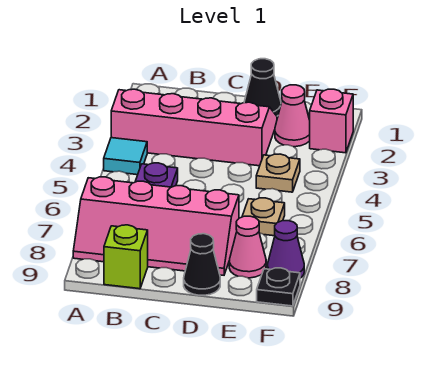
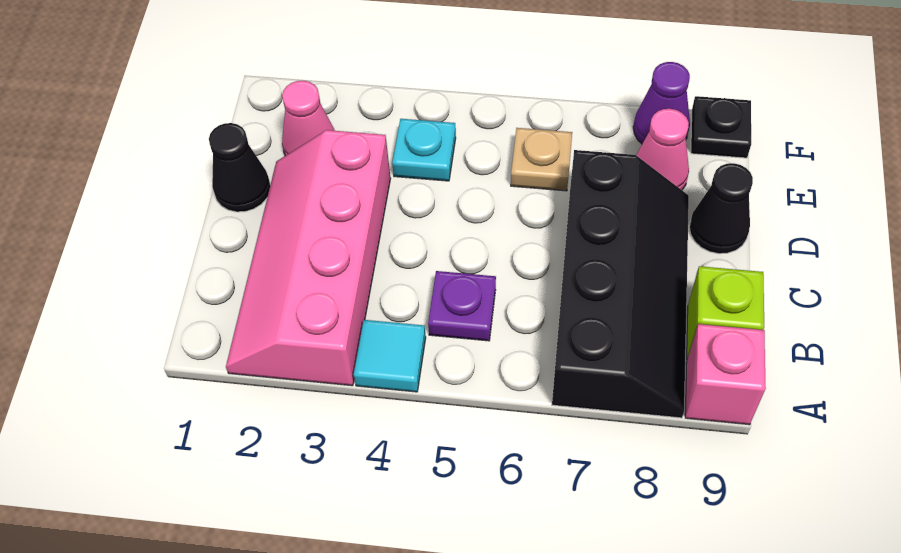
pink 2x4 slope [73,177,239,275] -> black 2x4 slope [552,150,689,418]
tan 1x1 plate [256,154,300,192] -> cyan 1x1 plate [392,119,456,181]
pink 1x1 brick [310,89,353,153] -> pink 1x1 brick moved to [685,324,766,425]

